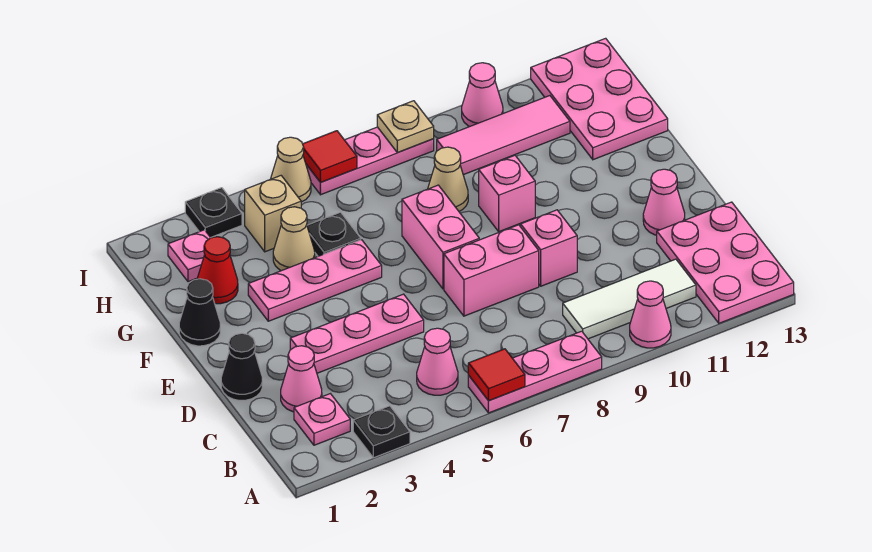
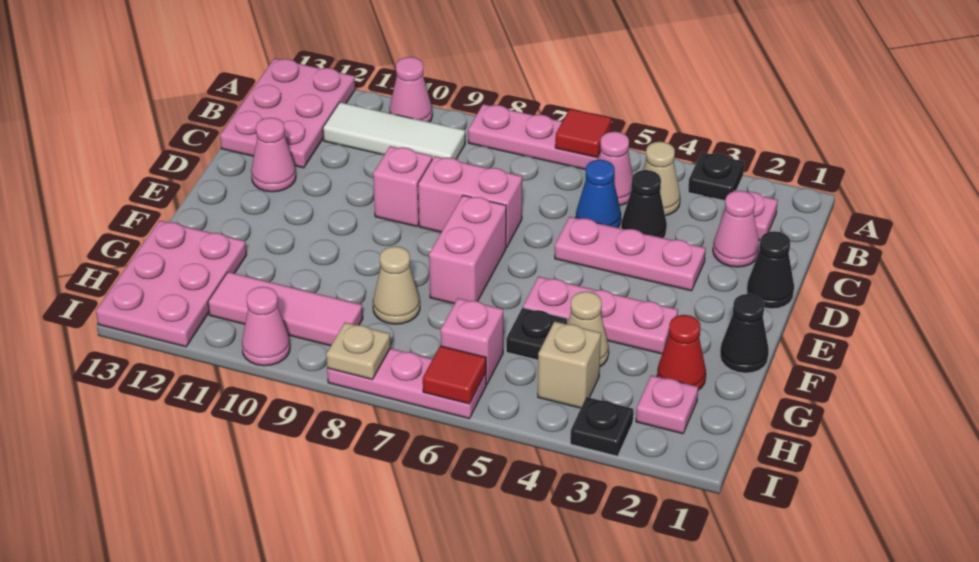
none -> black 1x1 cone [621,170,667,238]
none -> blue 1x1 cone [576,160,621,228]
pink 1x1 brick [479,155,535,232] -> pink 1x1 brick moved to [441,298,503,385]
tan 1x1 cone [271,137,311,202] -> tan 1x1 cone moved to [643,142,680,216]

